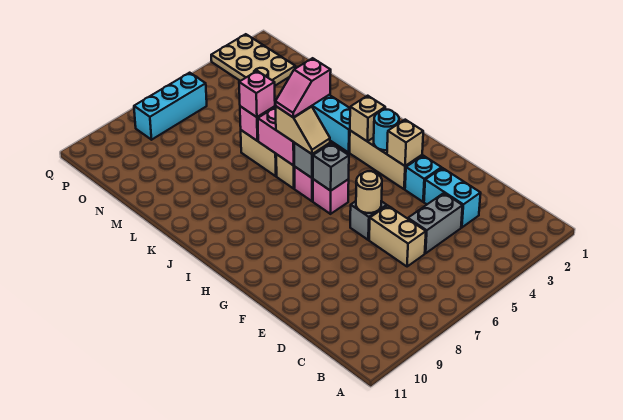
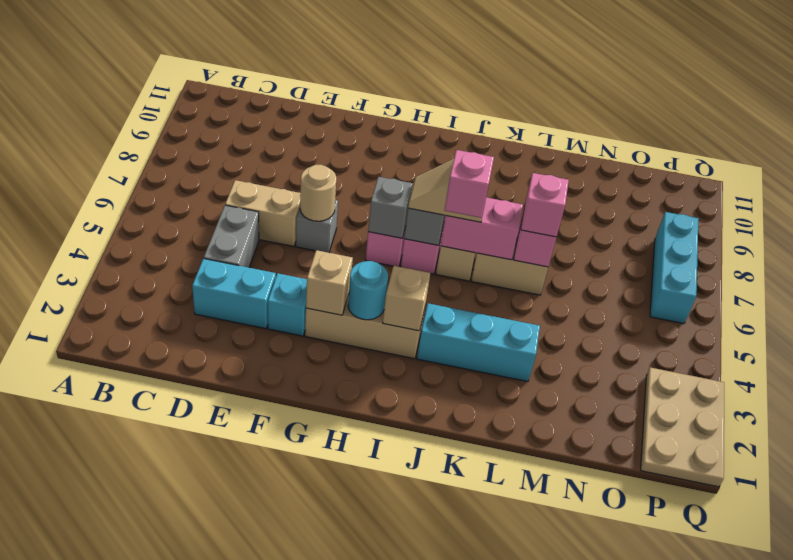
tan 2x3 plate [211,34,295,86] -> tan 2x3 plate turned to [641,367,724,487]

